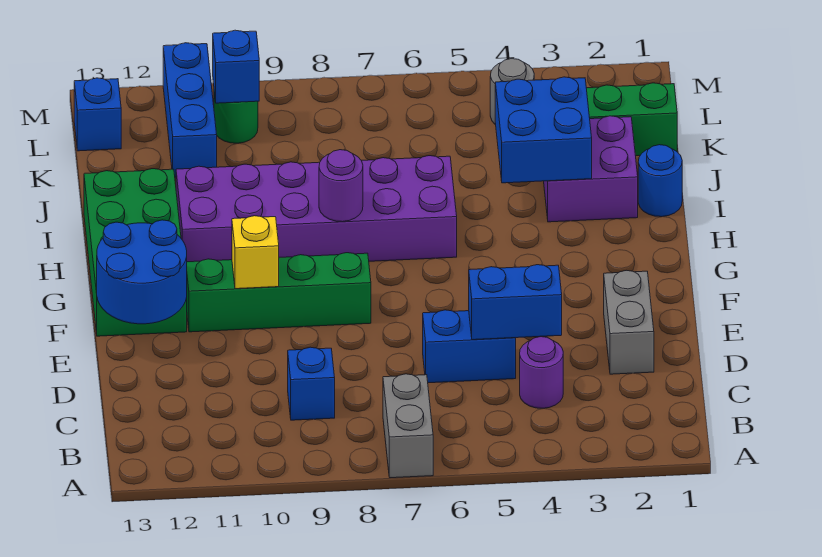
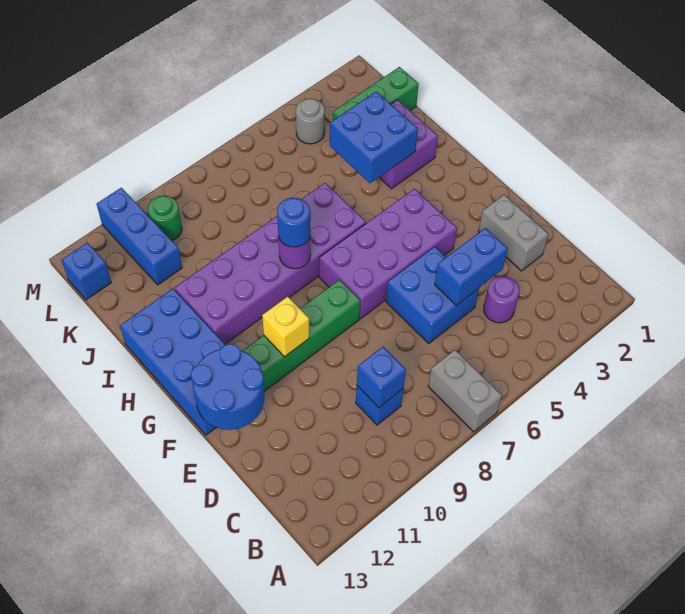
blue 1x2 brick [423,310,516,383] -> blue 2x2 brick [386,247,479,343]
none -> purple 2x4 brick [319,189,457,319]
green 2x4 brick [84,169,187,336] -> blue 2x4 brick [120,289,225,435]
blue 1x1 round brick [638,145,682,217] -> blue 1x1 round brick moved to [277,197,310,247]
blue 1x1 brick [213,30,259,103] -> blue 1x1 brick moved to [357,347,406,407]

